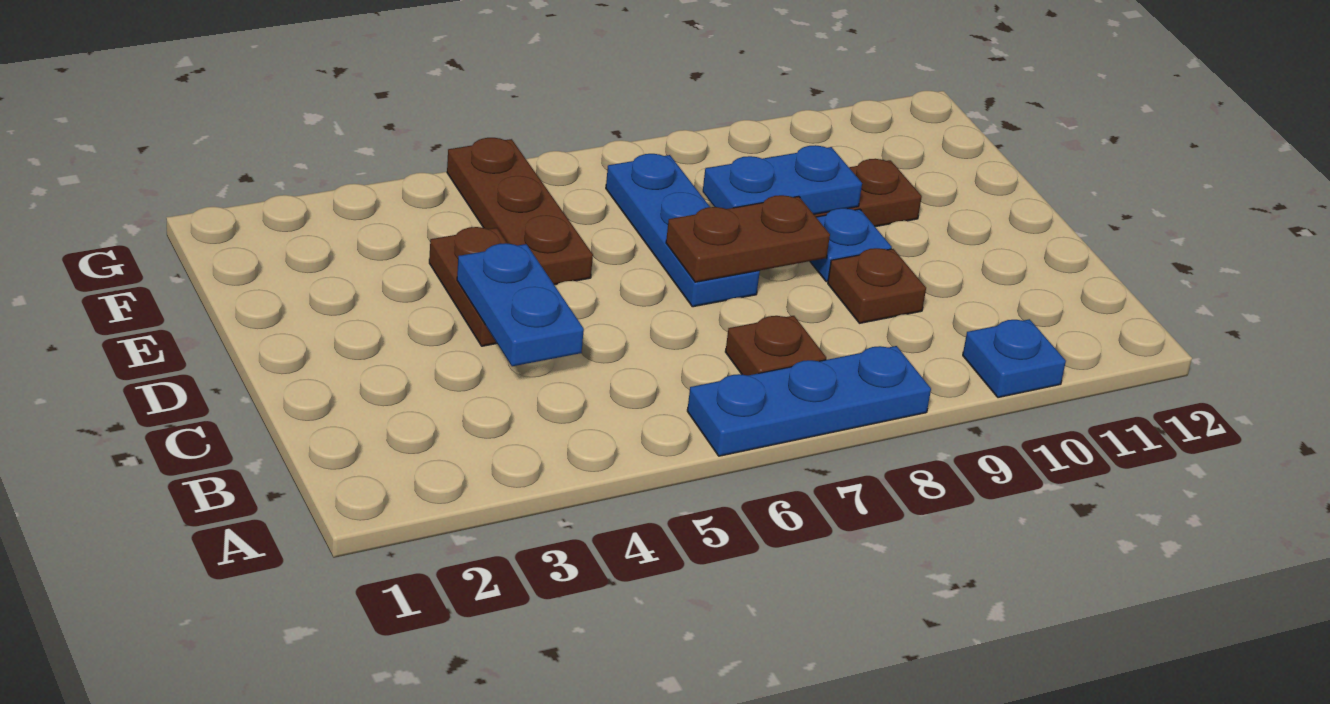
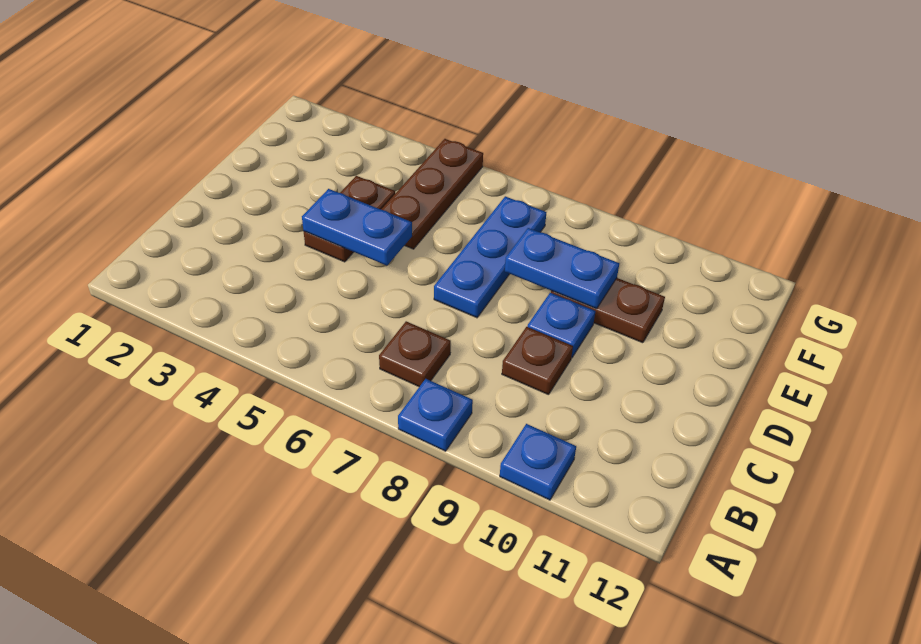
blue 1x3 plate [687,346,931,456] -> blue 1x1 plate [398,379,473,451]
blue 1x2 plate [457,243,584,366] -> blue 1x2 plate turned to [302,189,412,266]
brown 1x2 plate [666,195,830,282] -> none

